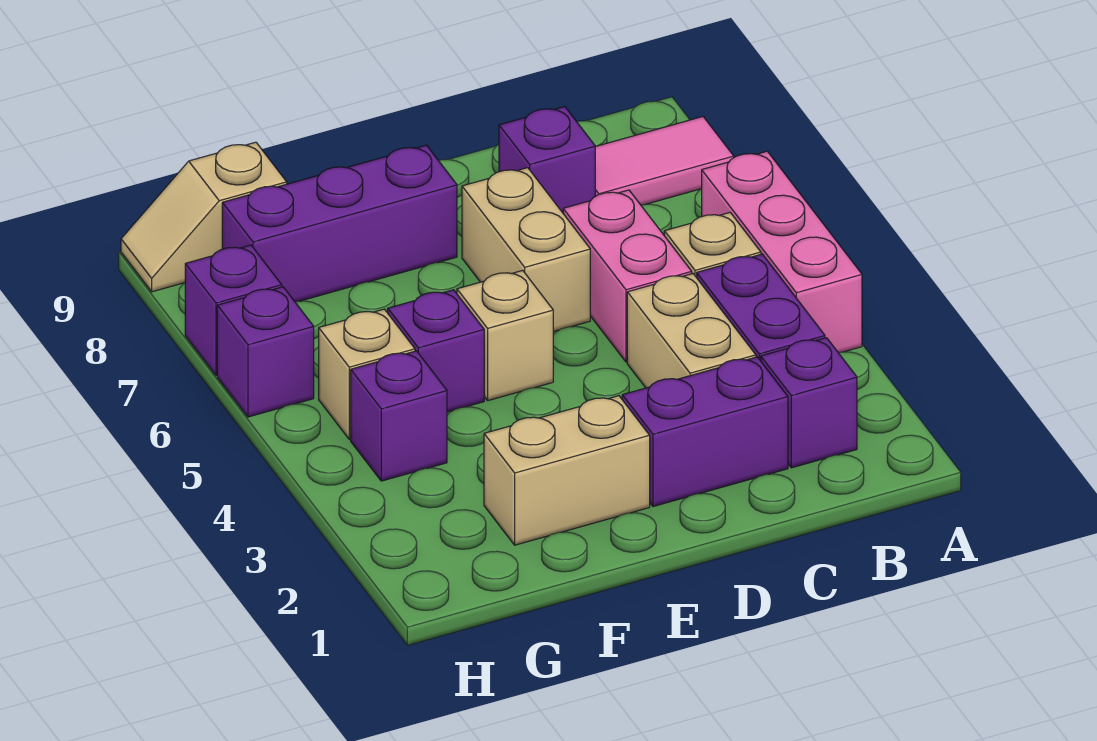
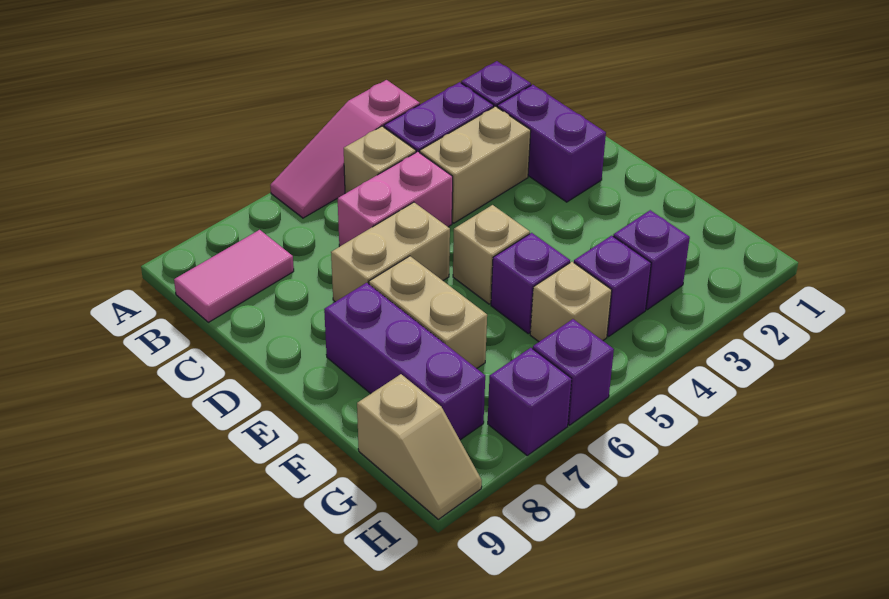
pink 1x3 brick [702,151,862,353] -> pink 1x3 slope [270,80,420,218]
pink 1x2 tile [595,117,734,205] -> pink 1x2 tile turned to [174,230,294,322]
purple 1x1 brick [499,107,595,213] -> purple 1x1 brick moved to [613,210,690,310]
tan 1x2 brick [484,396,650,545] -> tan 1x2 brick moved to [369,256,487,368]

